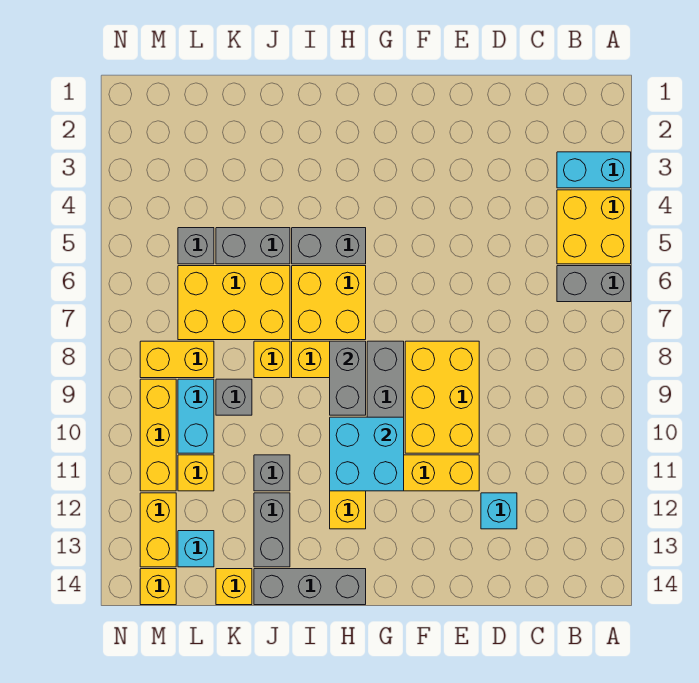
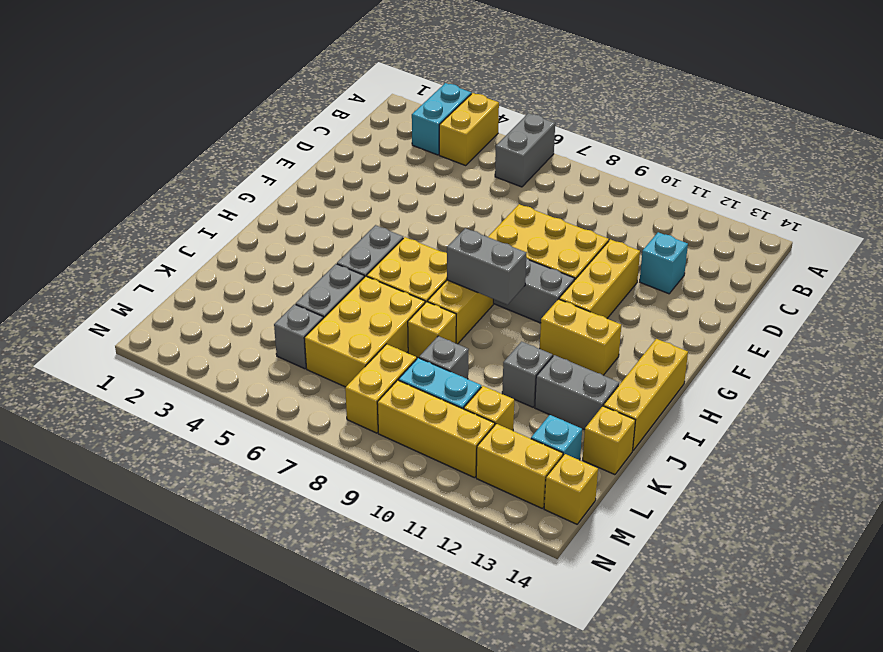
yellow 2x2 brick [557,190,631,264] -> yellow 1x2 brick [439,93,499,165]
cyan 2x2 brick [330,417,404,491] -> none
grey 1x3 brick [254,569,366,605] -> yellow 1x3 brick [604,339,688,450]

